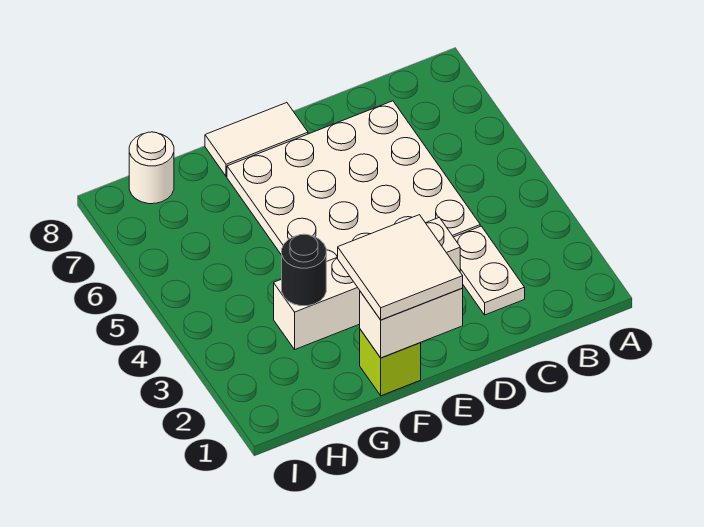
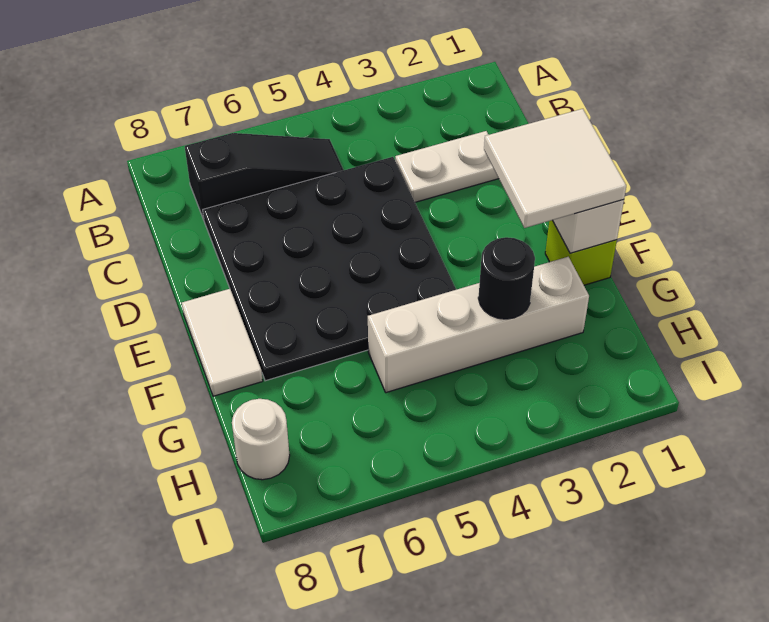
none -> black 1x3 slope [185,133,343,220]
white 4x4 plate [227,101,480,262] -> black 4x4 plate [203,157,456,381]
white 1x4 brick [274,218,460,349] -> white 1x4 brick turned to [368,257,589,393]

